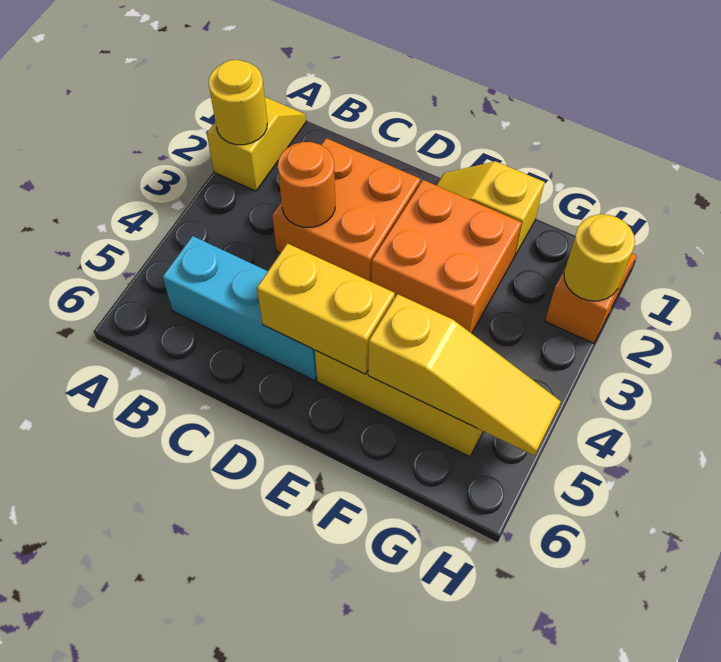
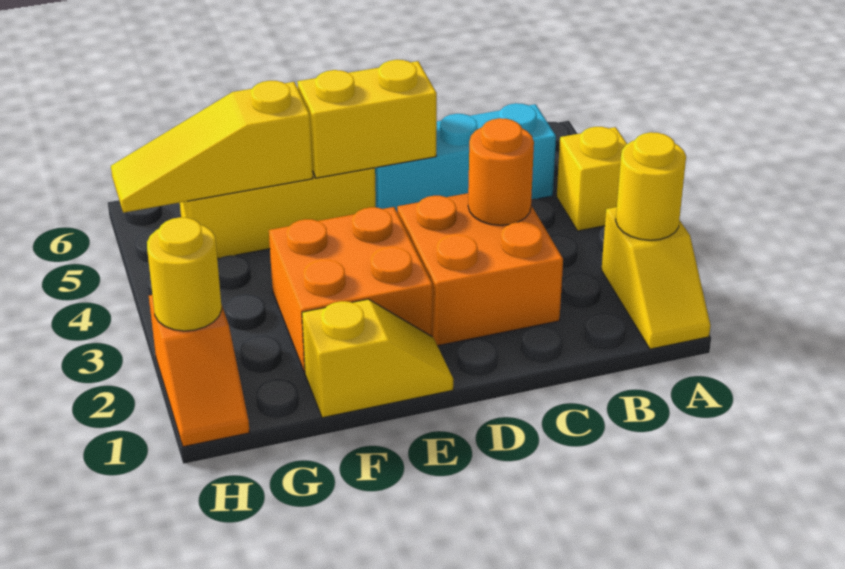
none -> yellow 1x1 brick [557,127,627,231]

